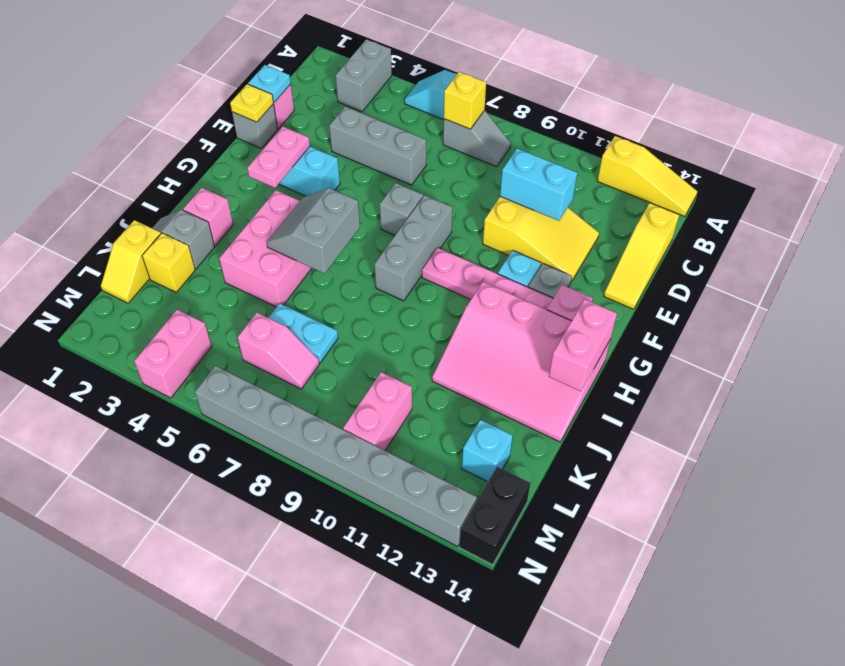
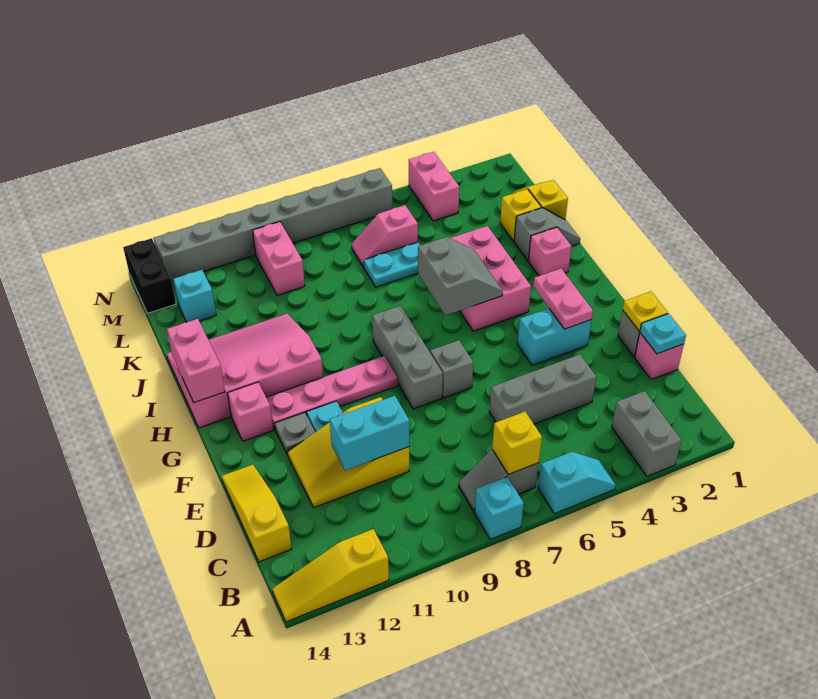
none -> cyan 1x1 brick [475,477,524,539]

